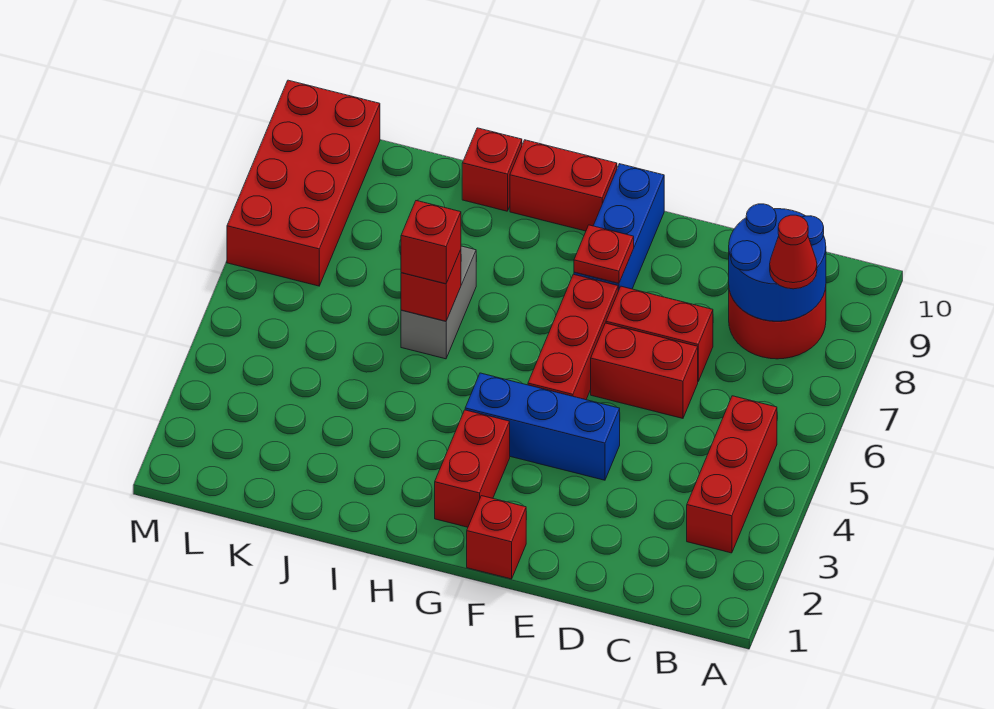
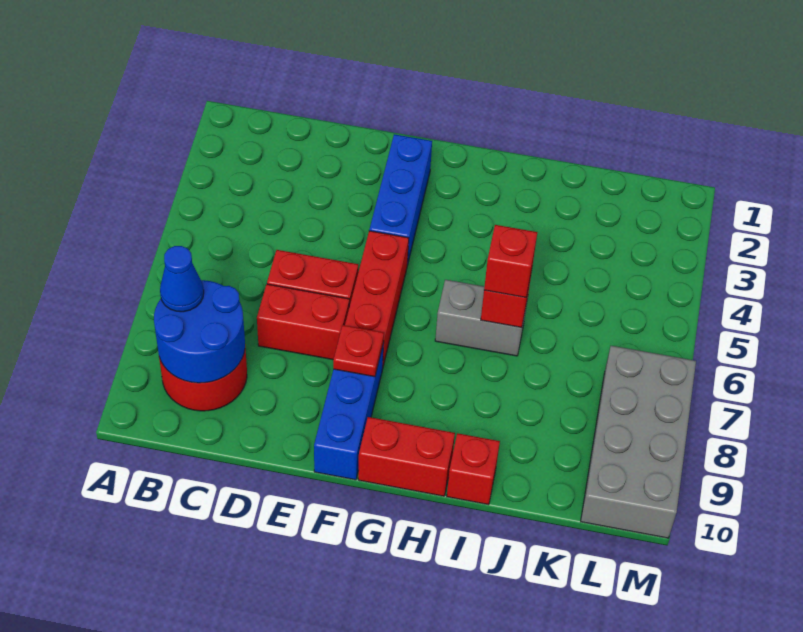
red 1x3 brick [687,396,777,553] -> none
red 1x1 cone [770,215,817,289] -> blue 1x1 cone [160,246,204,312]
blue 1x3 brick [465,373,620,480] -> blue 1x3 brick turned to [369,134,432,265]
red 1x1 brick [467,496,526,579] -> none
red 1x2 brick [435,410,510,527] -> none
grey 1x2 brick [401,246,476,359] -> grey 1x2 brick turned to [435,280,527,356]
red 2x4 brick [227,80,380,286] -> grey 2x4 brick [581,346,696,538]

